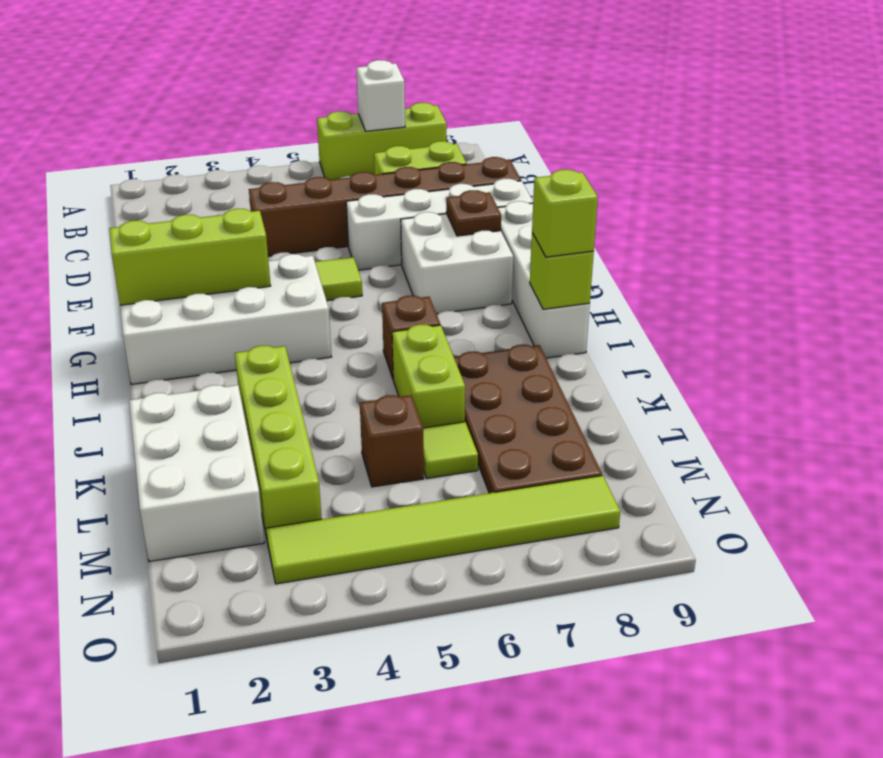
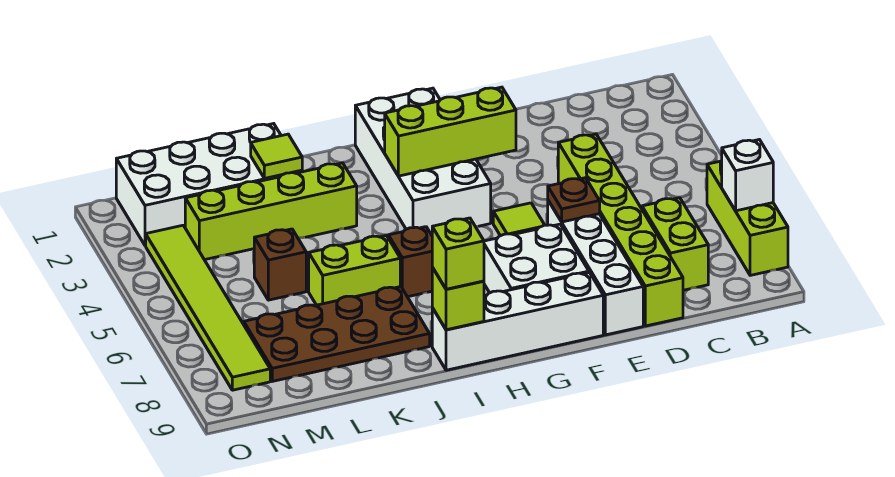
brown 1x6 brick [249,157,521,256] -> lime 1x6 brick [558,134,683,326]
brown 1x1 plate [446,190,501,236] -> brown 1x1 plate moved to [548,178,600,222]
lime 1x3 brick [109,209,271,305] -> lime 1x3 brick turned to [385,87,516,176]
white 2x3 brick [129,385,265,562] -> white 2x4 brick [116,124,302,245]
lime 1x1 tile [423,422,478,478] -> lime 1x1 tile moved to [251,134,302,178]

